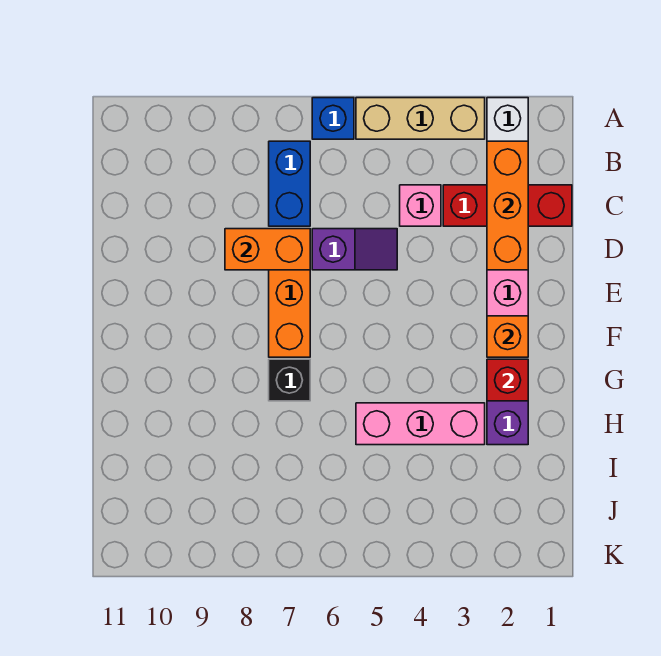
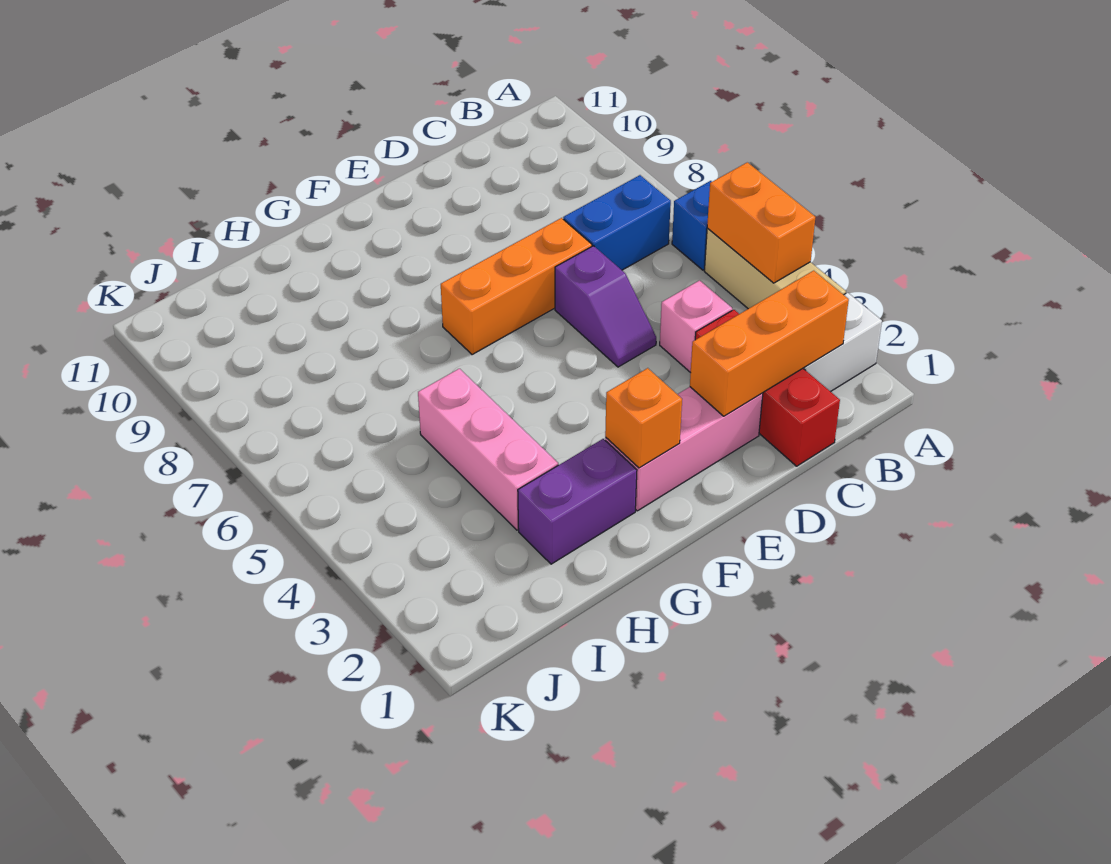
orange 1x2 brick [225,229,310,270] -> orange 1x2 brick moved to [707,162,815,283]
red 1x1 brick [487,359,528,401] -> none
black 1x1 brick [269,359,310,401] -> none

